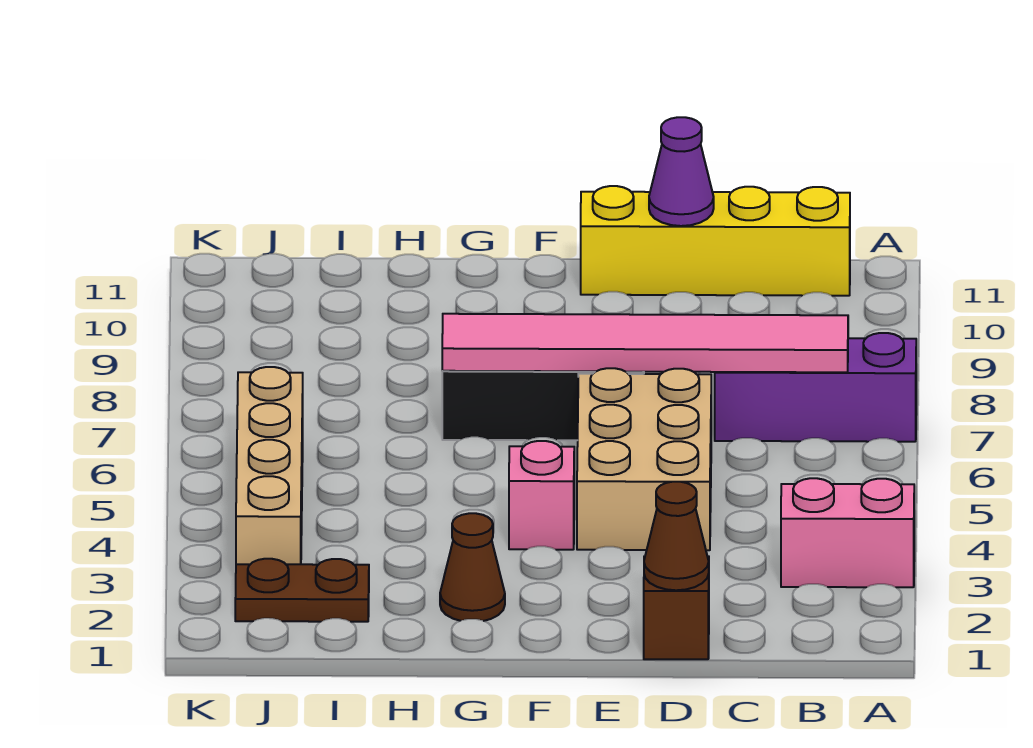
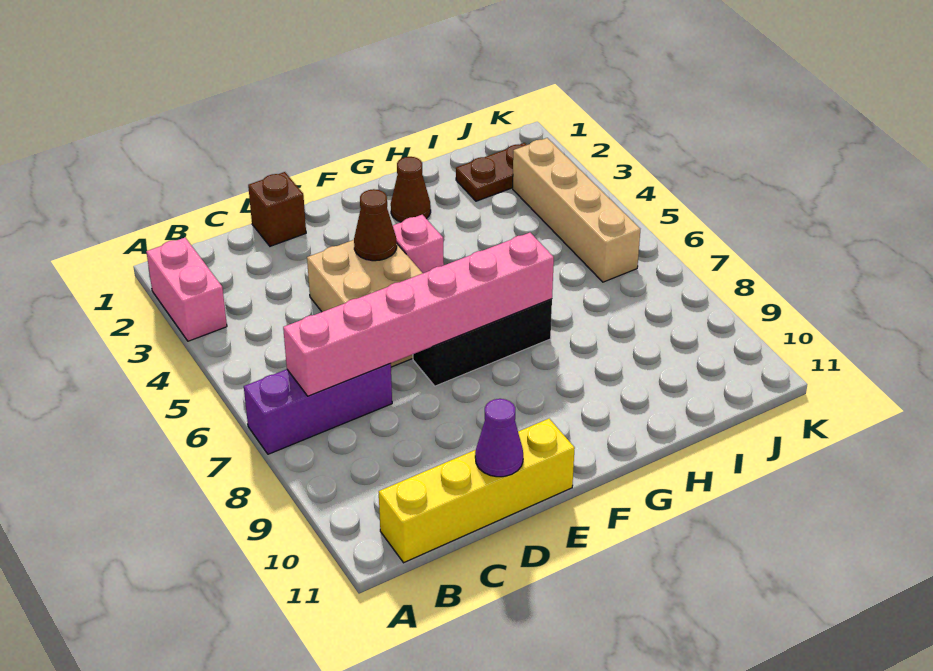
pink 1x2 brick [781,478,914,587] -> pink 1x2 brick turned to [146,238,227,341]
pink 1x6 tile [442,314,848,372] -> pink 1x6 brick [283,233,554,396]
brown 1x1 cone [644,482,709,590] -> brown 1x1 cone moved to [354,189,397,261]

